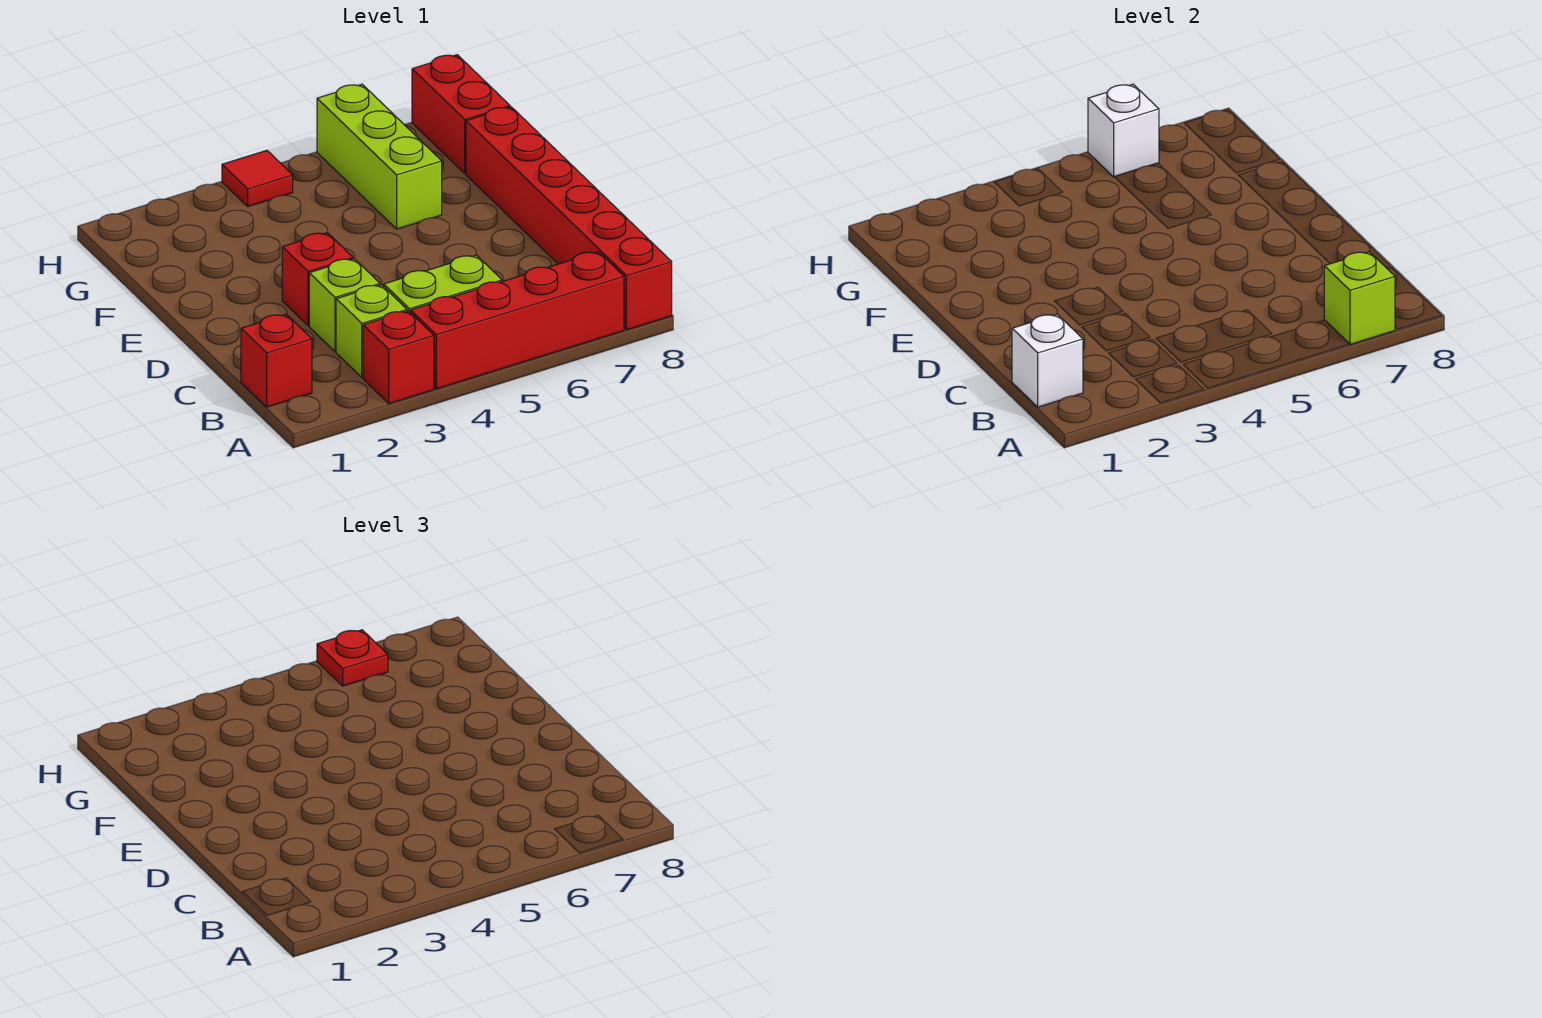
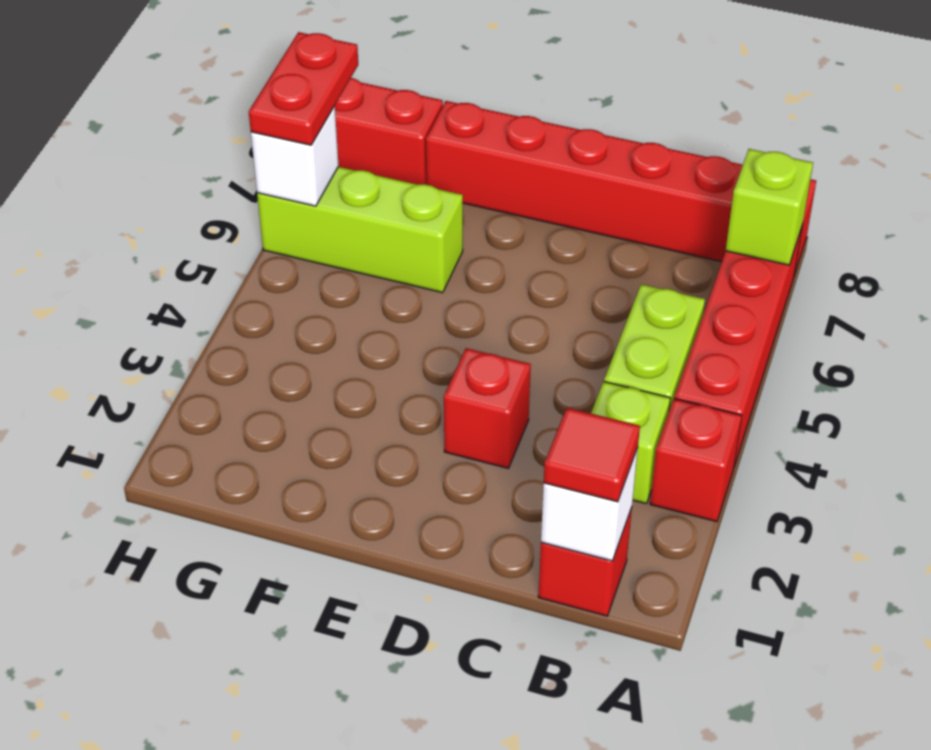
lime 1x1 brick [309,259,380,352] -> none
red 1x1 tile [222,150,293,207] -> red 1x1 tile moved to [544,408,640,502]
red 1x1 plate [317,630,388,686] -> red 1x2 plate [249,32,358,145]

